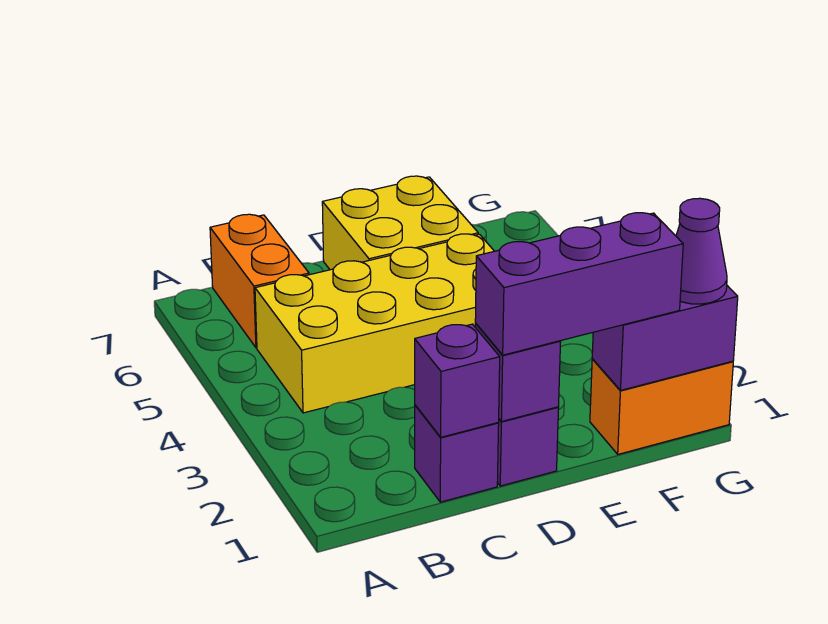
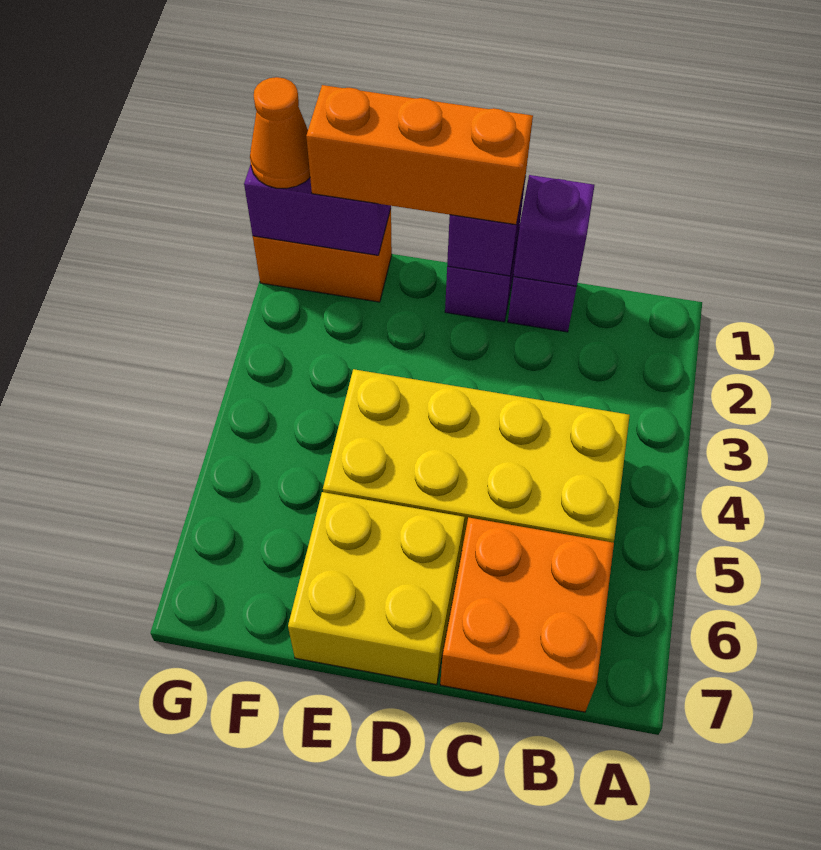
orange 1x2 brick [210,214,309,348] -> orange 2x2 brick [440,517,614,712]
purple 1x3 brick [475,213,683,355] -> orange 1x3 brick [306,85,533,225]
purple 1x1 cone [676,198,727,304] -> orange 1x1 cone [250,77,310,188]

